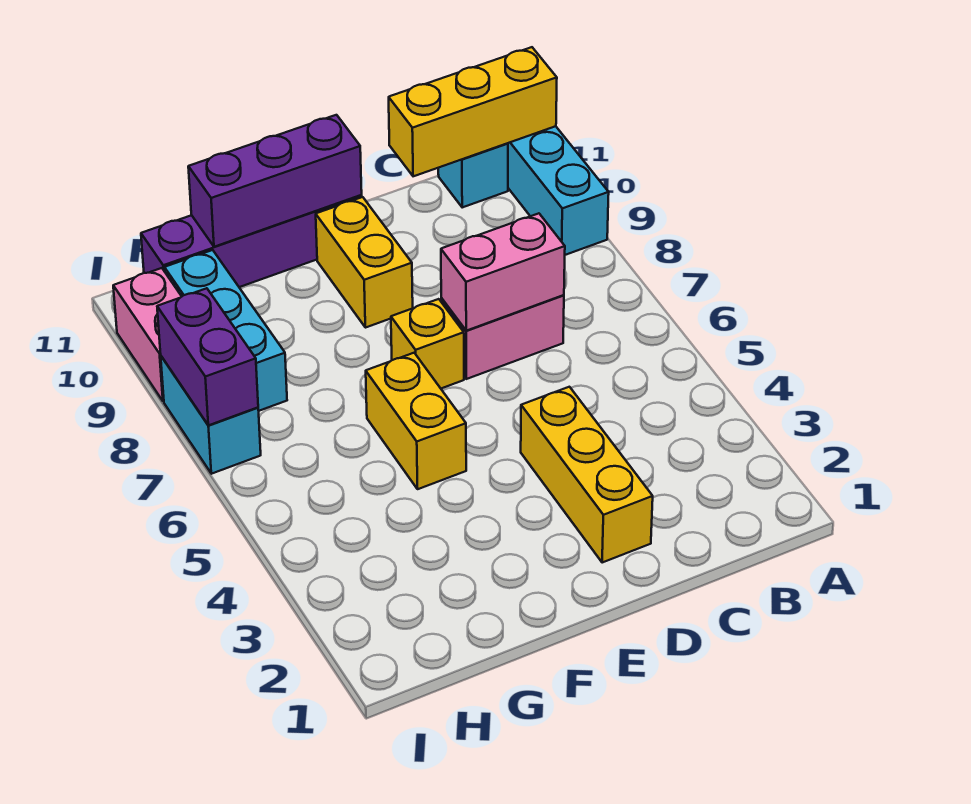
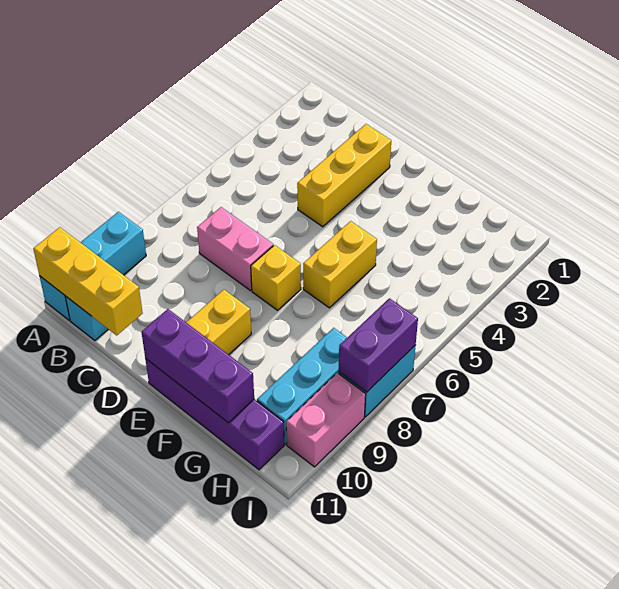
pink 1x2 brick [441,213,565,331] -> none

